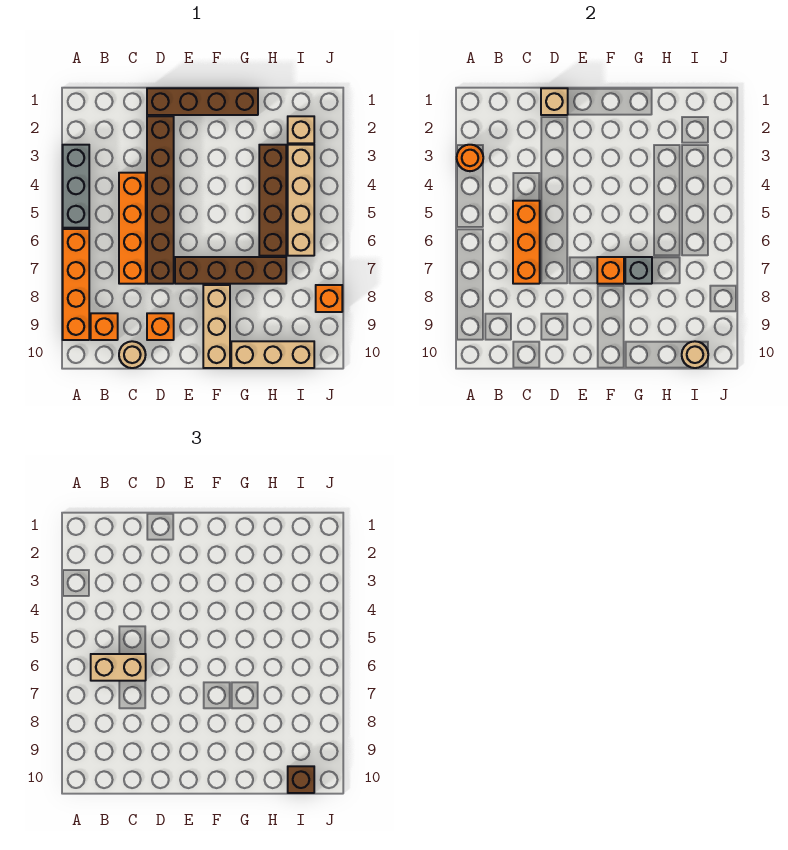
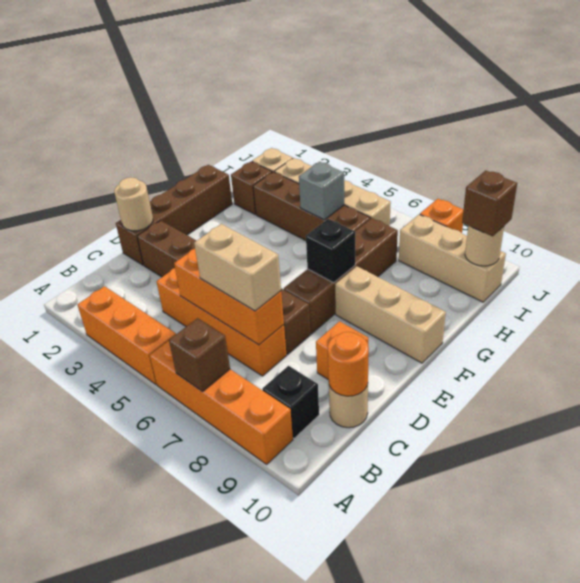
grey 1x3 brick [63,145,89,228] -> orange 1x3 brick [77,286,176,385]
orange 1x1 round brick [457,145,483,171] -> orange 1x1 round brick moved to [328,332,369,396]
none -> brown 1x1 brick [169,318,230,392]
tan 1x2 brick [91,654,146,681] -> tan 1x2 brick turned to [194,224,281,311]
orange 1x1 brick [91,313,118,340] -> black 1x1 brick [263,366,319,438]
tan 1x1 brick [541,88,568,115] -> tan 1x1 round brick [114,177,153,231]
orange 1x1 brick [597,257,624,284] -> black 1x1 brick [306,219,355,283]
grey 1x1 brick [625,257,652,284] -> grey 1x1 brick moved to [299,162,344,220]
tan 1x3 brick [231,341,314,368] -> tan 1x3 brick turned to [399,215,506,302]
none -> brown 1x1 brick [231,162,272,214]

